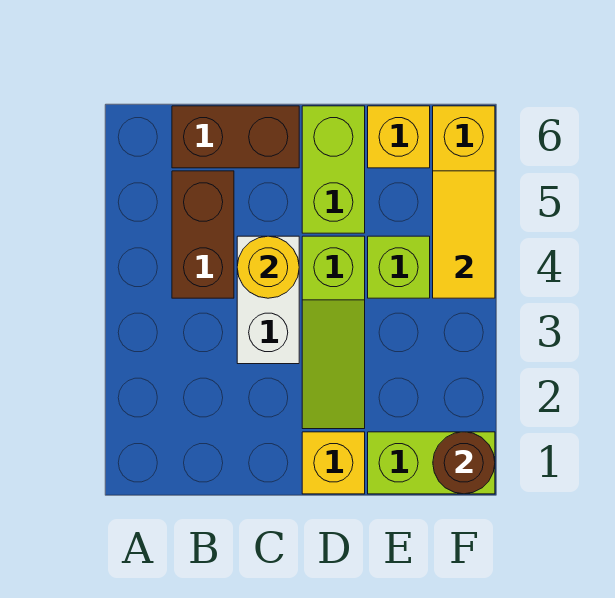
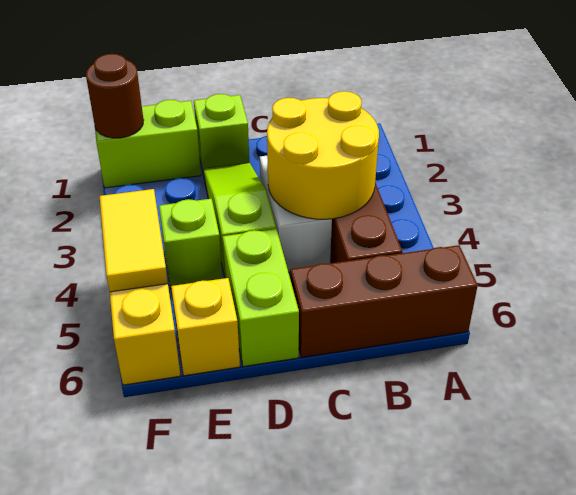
brown 1x2 brick [172,106,299,168] -> brown 1x3 brick [290,245,478,357]
yellow 1x1 round brick [237,236,299,298] -> yellow 2x2 round brick [267,91,379,219]
yellow 1x1 brick [302,432,365,494] -> lime 1x1 brick [194,94,249,175]

